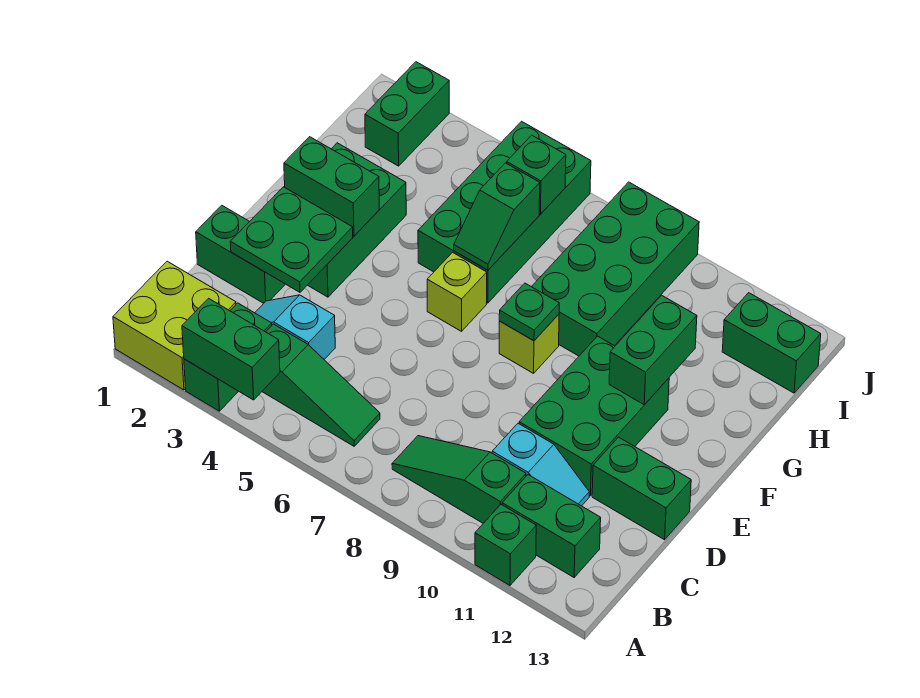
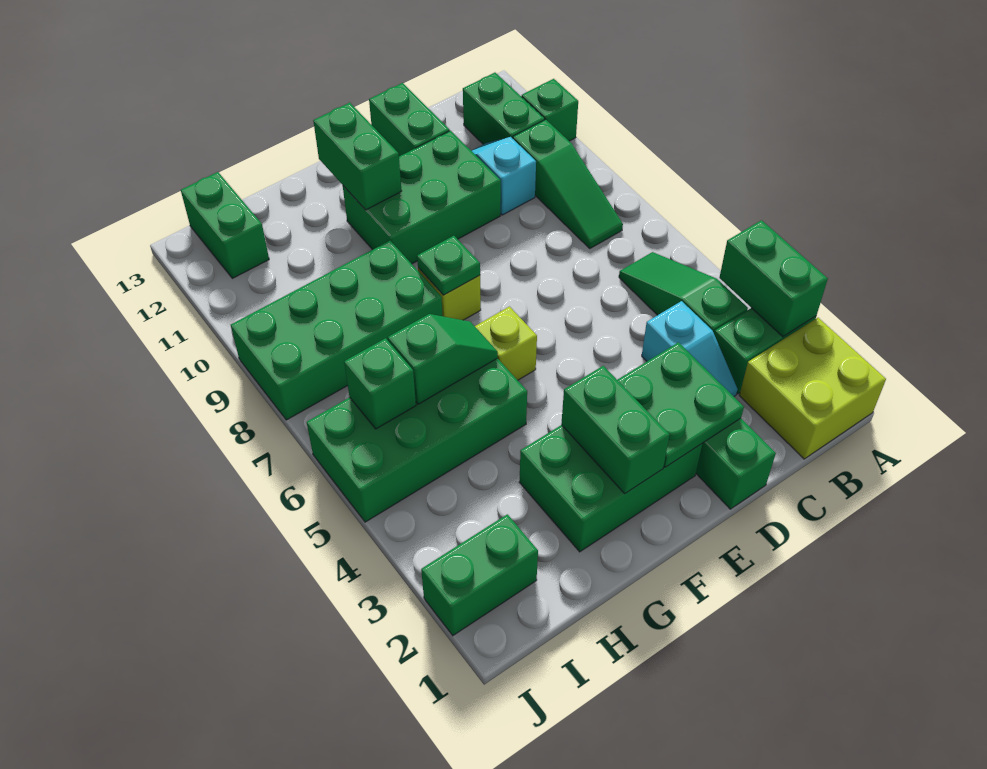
green 1x2 brick [609,295,697,405] -> green 1x2 brick turned to [313,103,402,210]

